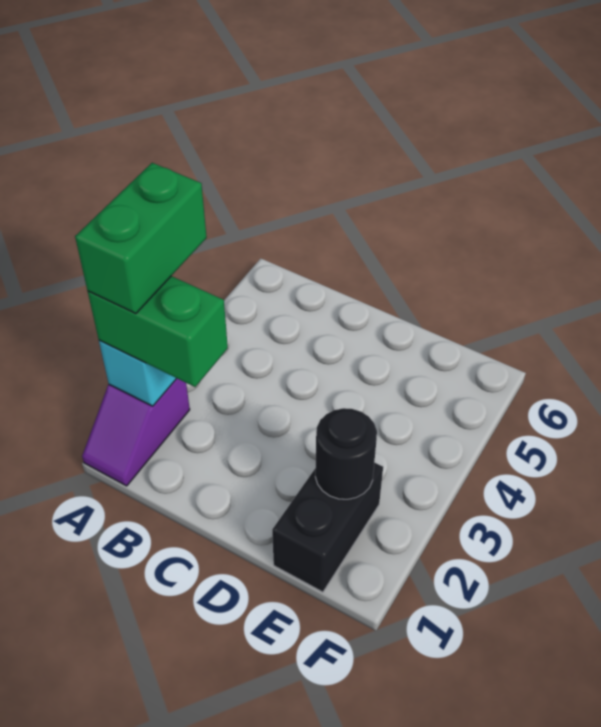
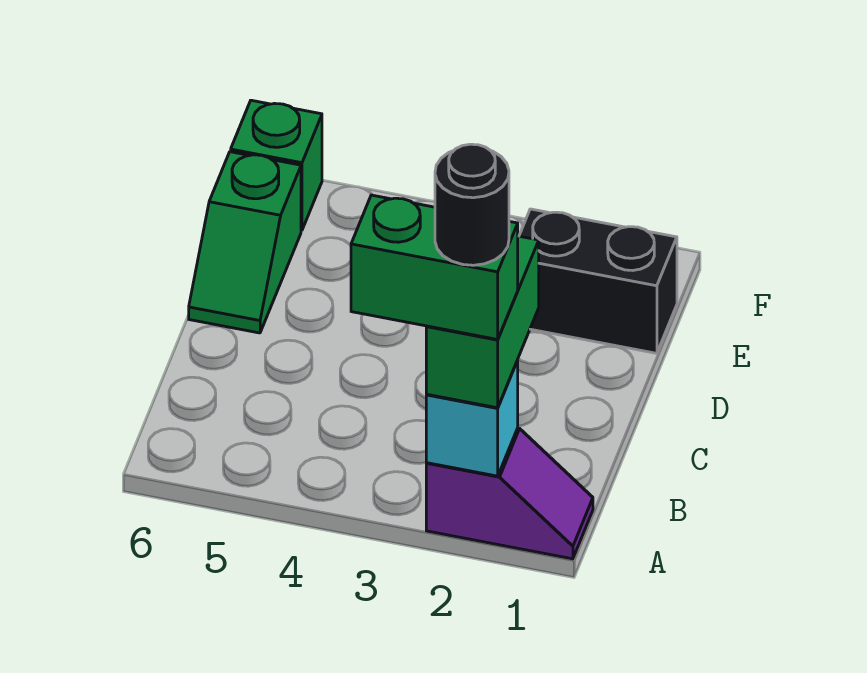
none -> green 1x2 slope [189,152,301,333]
black 1x1 round brick [315,408,377,499] -> black 1x1 round brick moved to [435,144,509,265]
none -> green 1x1 brick [231,100,322,230]

